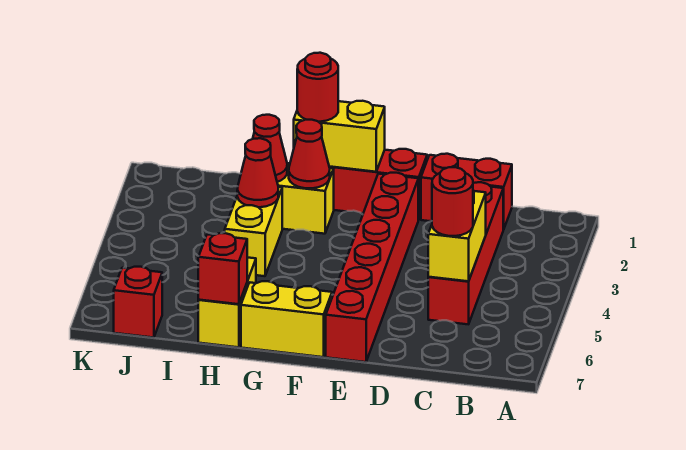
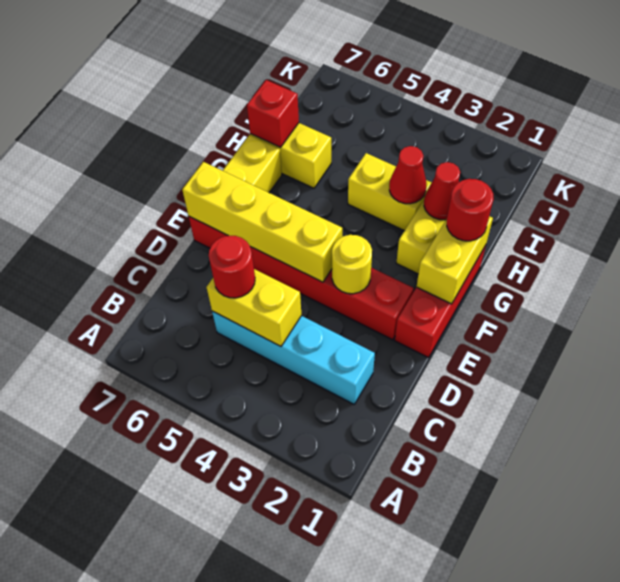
red 1x2 brick [421,154,512,229] -> none
red 1x4 brick [428,182,504,324] -> cyan 1x4 brick [212,311,375,404]
none -> yellow 1x1 round brick [332,235,372,294]
none -> yellow 1x4 brick [182,162,342,282]
red 1x1 cone [289,120,330,188] -> none
red 1x1 brick [114,267,162,338] -> none

